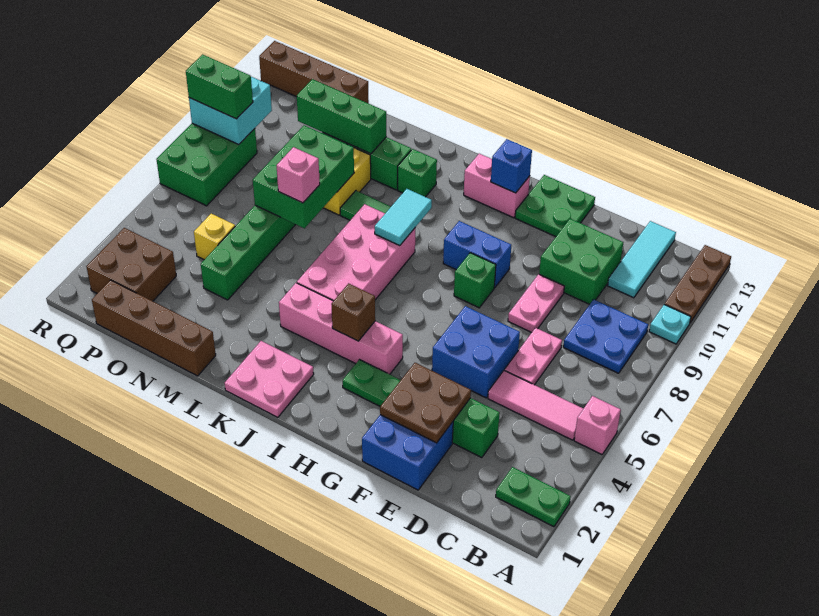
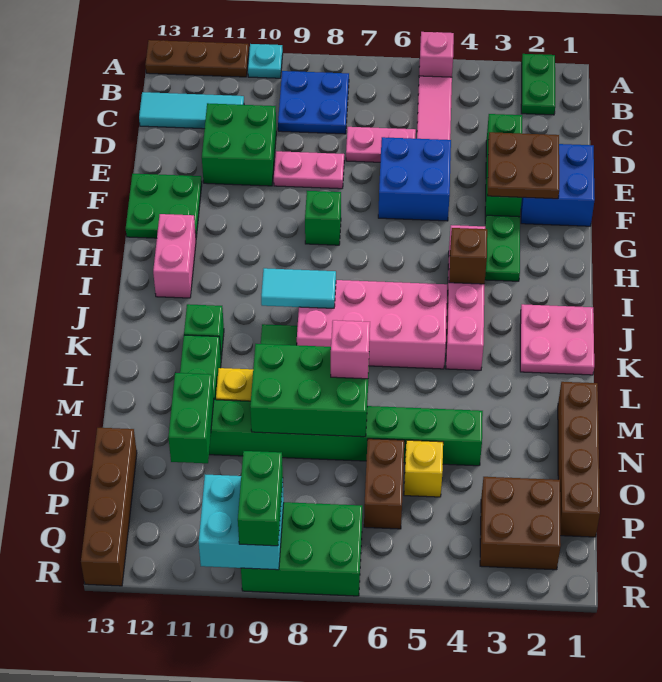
blue 1x2 brick [443,221,511,288] -> none
blue 1x1 brick [491,139,532,193] -> none
green 1x3 brick [297,79,386,154] -> green 1x2 brick [168,373,214,463]
none -> brown 1x2 brick [364,439,404,529]

